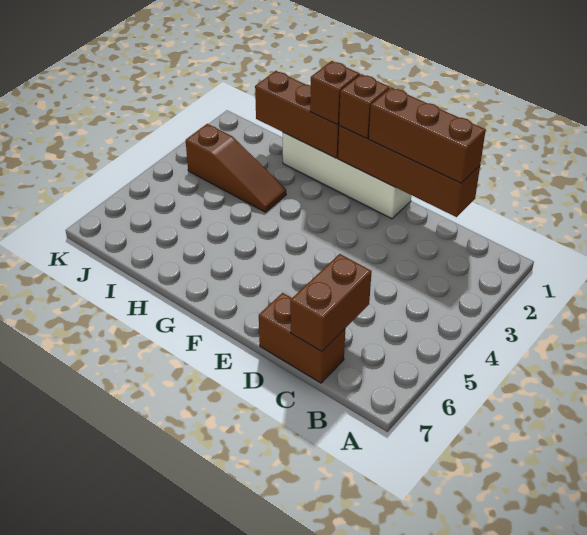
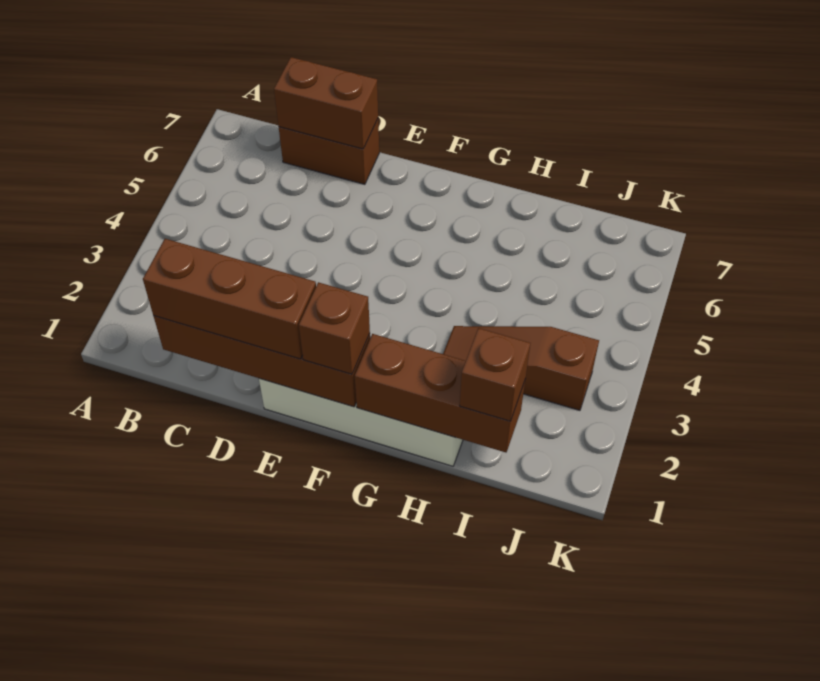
brown 1x2 brick [290,254,372,351] -> brown 1x2 brick turned to [274,57,378,149]
brown 1x1 brick [310,61,360,125] -> brown 1x1 brick moved to [460,328,530,421]

